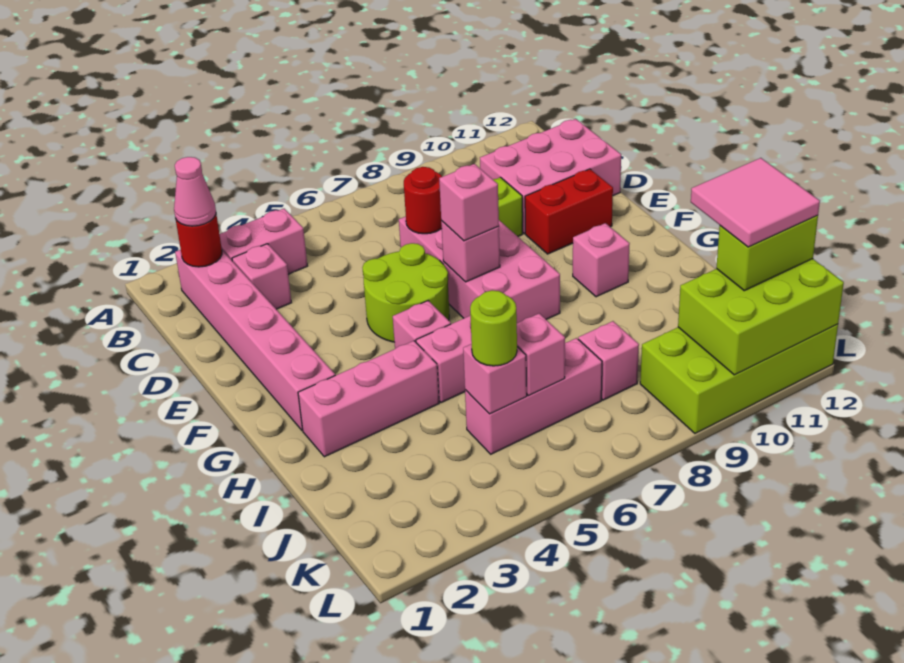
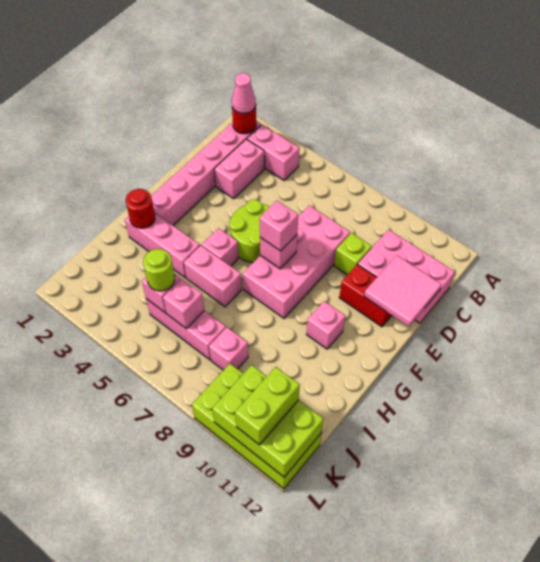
pink 1x1 brick [232,244,292,309] -> pink 1x2 brick [214,139,265,198]
red 1x1 round brick [404,167,442,234] -> red 1x1 round brick moved to [126,189,155,228]
pink 2x2 tile [691,158,820,247] -> pink 2x2 tile moved to [364,255,442,326]
lime 1x2 brick [716,215,818,291] -> lime 1x2 brick turned to [235,367,300,445]

